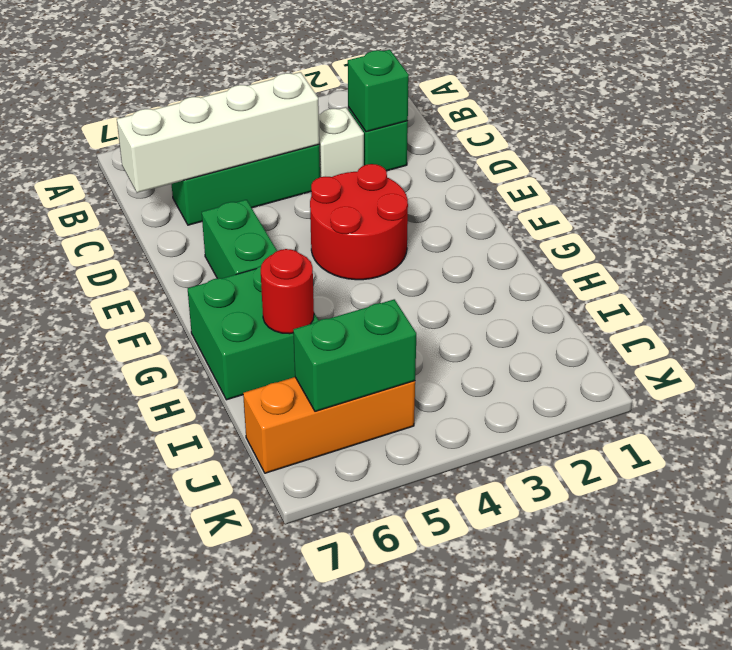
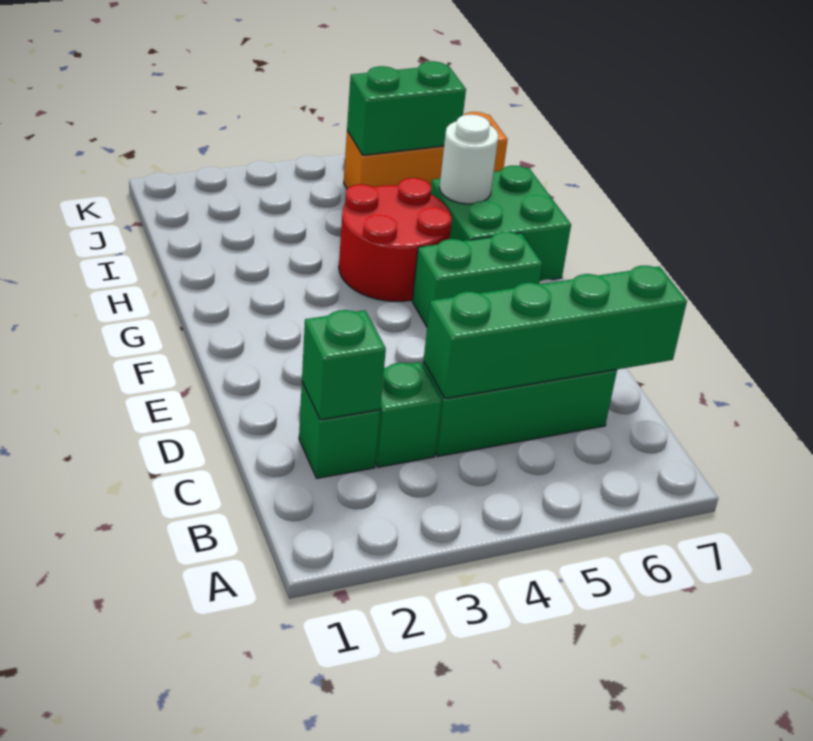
white 1x1 brick [319,107,364,177] -> green 1x1 brick [375,362,442,467]
white 1x4 brick [117,72,319,193] -> green 1x4 brick [423,266,687,399]
red 2x2 round brick [310,164,408,280] -> red 2x2 round brick moved to [339,178,452,301]
green 1x2 brick [202,200,277,278] -> green 1x2 brick turned to [412,232,542,327]
red 1x1 round brick [261,249,314,334] -> white 1x1 round brick [439,114,499,204]

